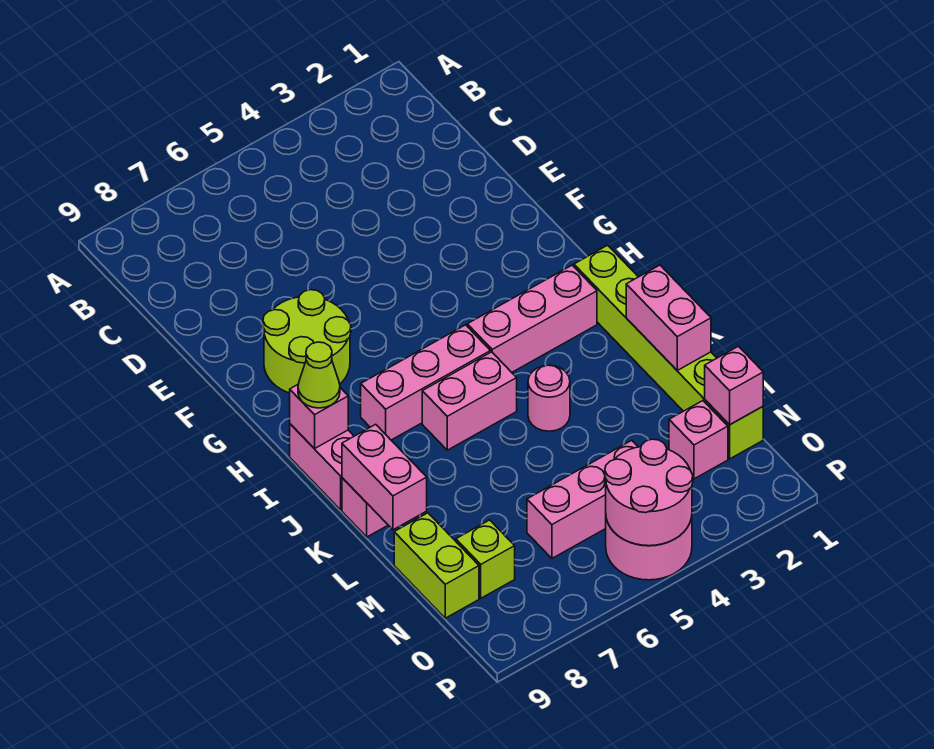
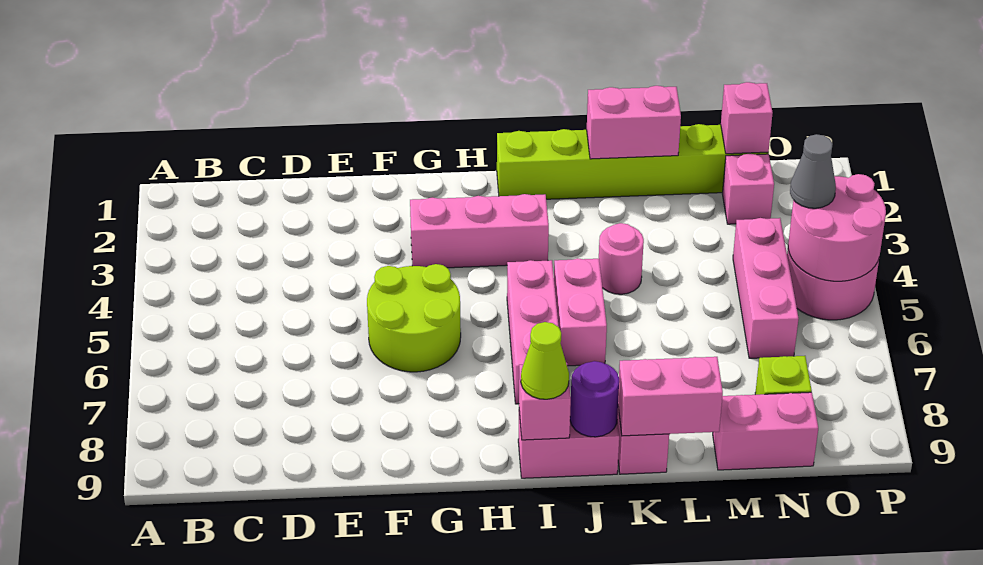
lime 2x2 round brick [263,290,351,393] -> lime 2x2 round brick moved to [367,264,461,372]
pink 1x3 brick [467,265,597,372] -> pink 1x3 brick turned to [410,194,549,268]
none -> purple 1x1 round brick [570,361,619,437]
lime 1x2 brick [394,513,479,618] -> pink 1x2 brick [713,392,818,470]
none -> grey 1x1 cone [790,134,836,208]

